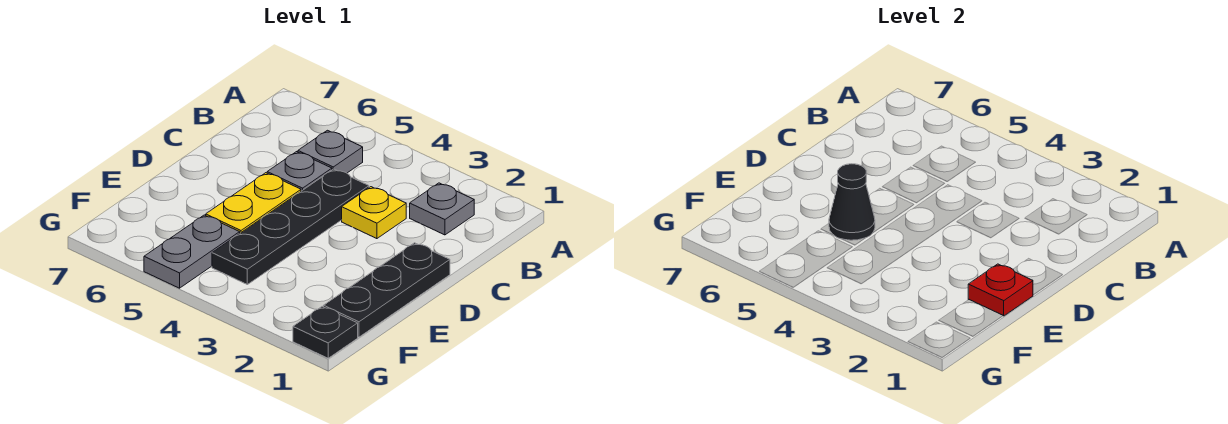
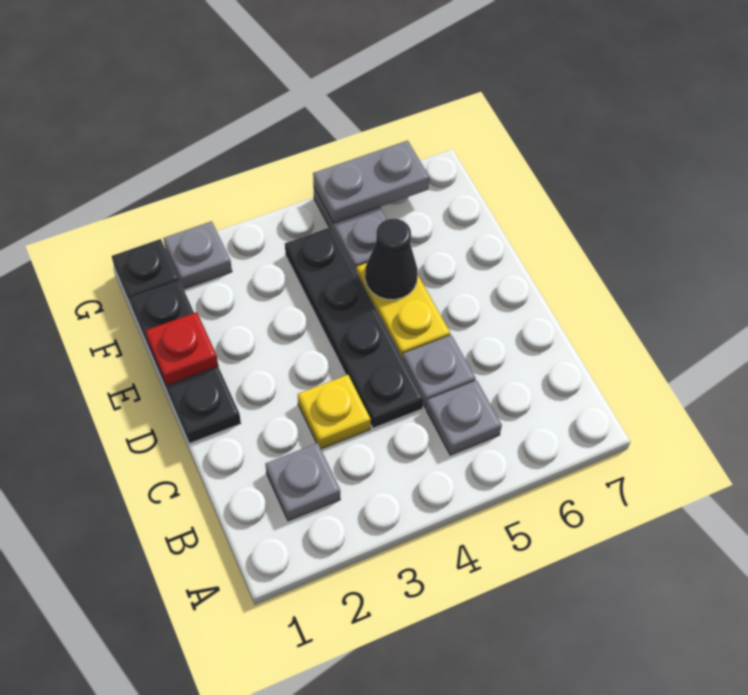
none -> grey 1x1 plate [163,221,232,289]
none -> grey 1x2 plate [313,141,429,223]

